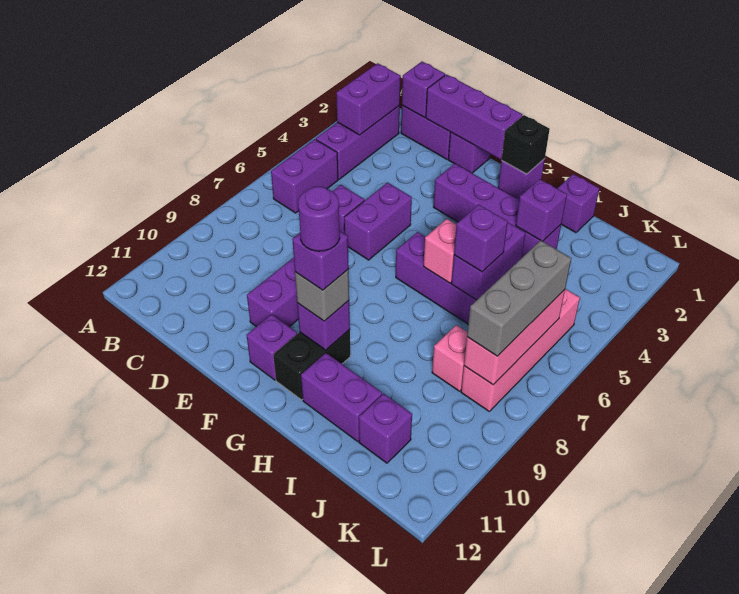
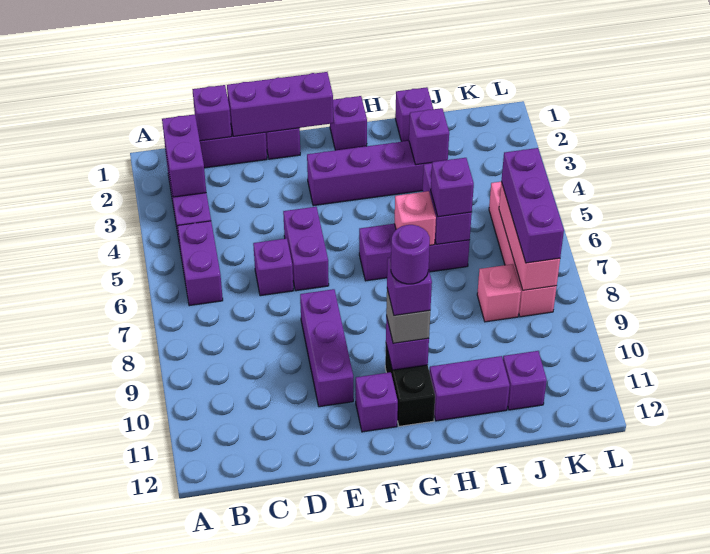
black 1x1 brick [502,115,550,174] -> none
grey 1x3 brick [467,240,571,356] -> purple 1x3 brick [501,148,564,263]

